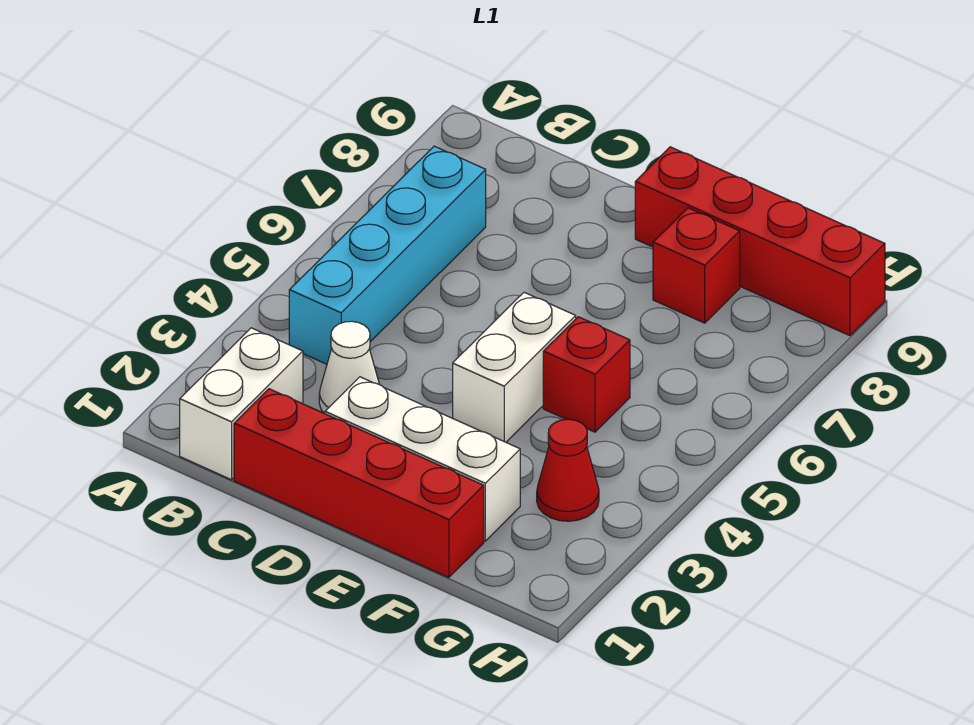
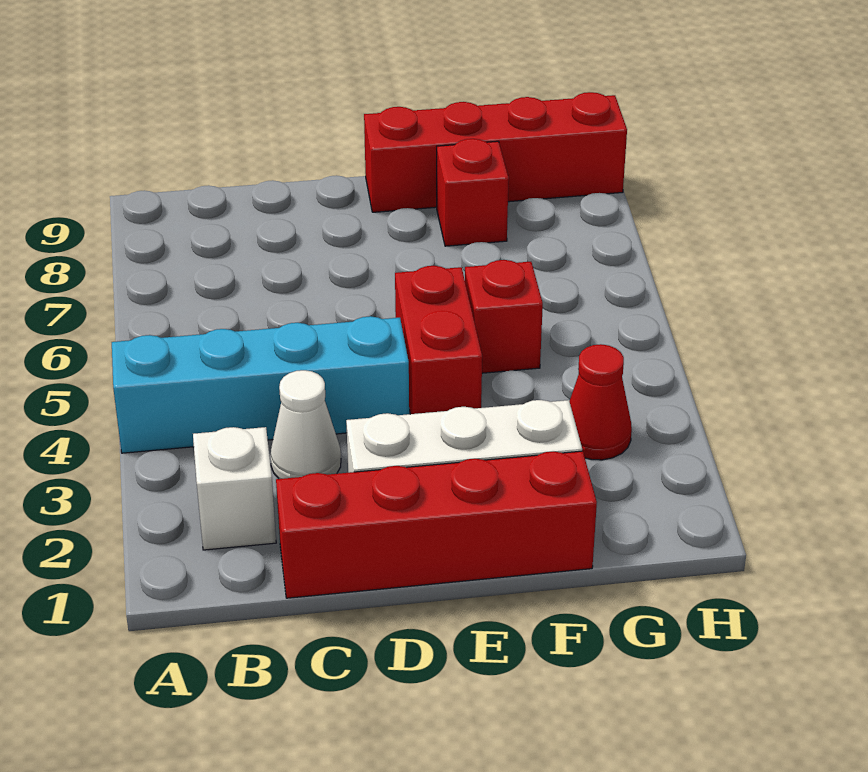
white 1x2 brick [180,328,303,480] -> white 1x1 brick [193,427,276,550]
cyan 1x4 brick [289,146,486,364] -> cyan 1x4 brick turned to [112,316,409,453]
white 1x2 brick [453,292,576,442] -> red 1x2 brick [395,266,482,414]

